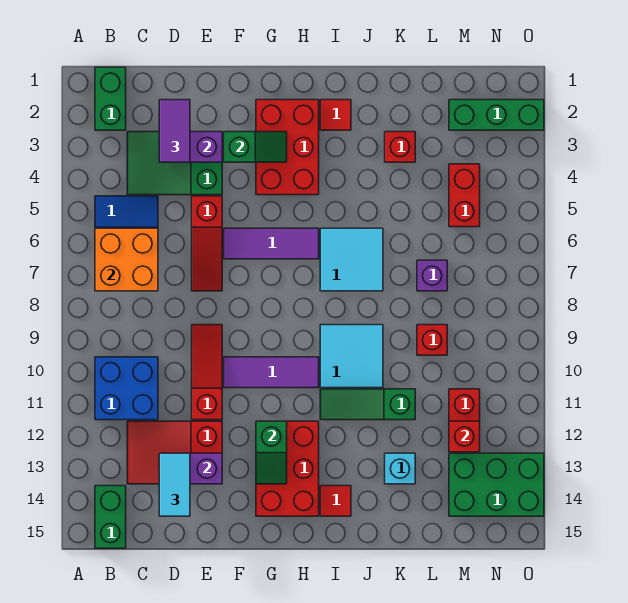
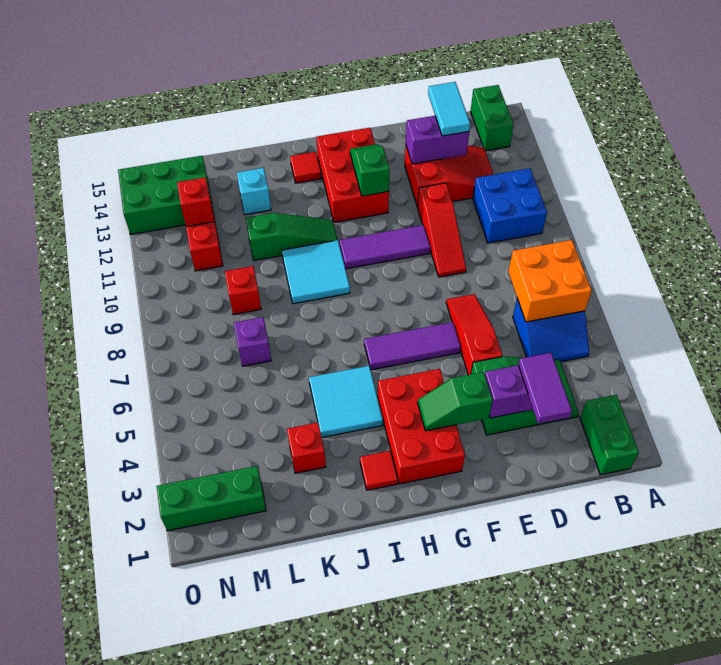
cyan 2x2 tile [320,228,383,291] -> cyan 2x2 tile moved to [309,366,383,437]
red 1x2 brick [449,164,480,227] -> none

